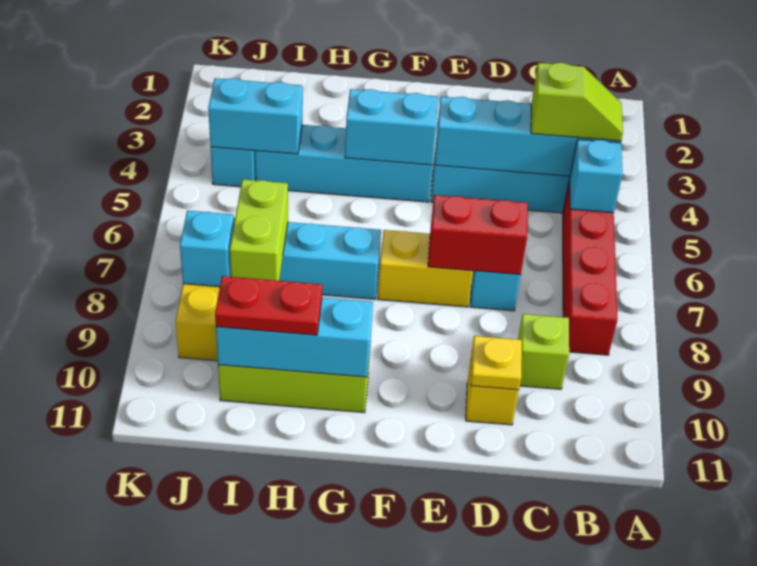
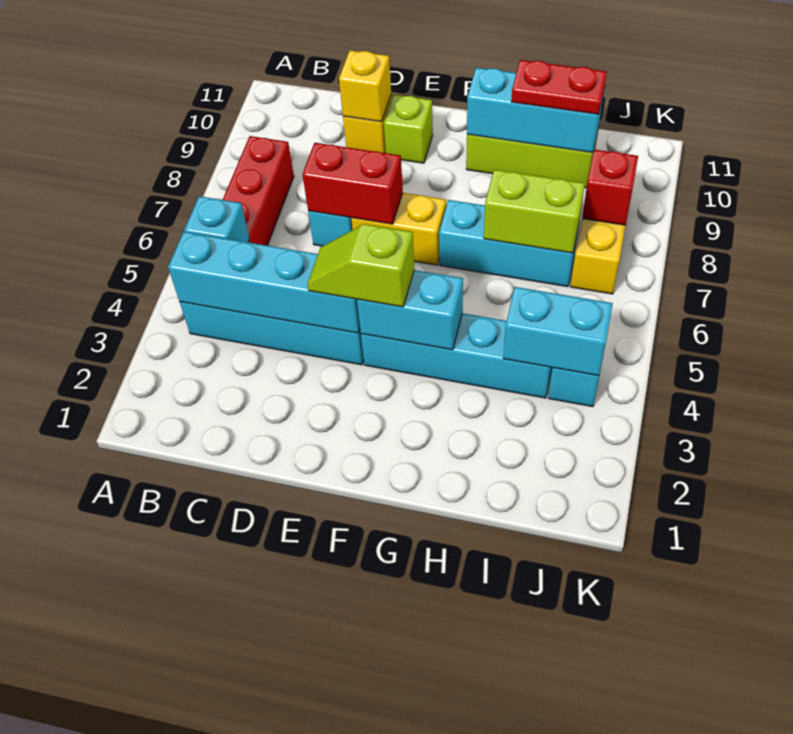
lime 1x2 slope [531,63,623,141] -> lime 1x2 slope moved to [308,224,414,307]
lime 1x1 brick [518,314,569,389] -> lime 1x1 brick moved to [384,95,433,163]
yellow 1x1 plate [471,336,522,390] -> yellow 1x1 brick [339,50,391,122]
lime 1x2 brick [230,179,288,281] -> lime 1x2 brick turned to [484,170,585,253]
cyan 1x1 brick [180,211,234,287] -> red 1x1 brick [582,149,638,225]

